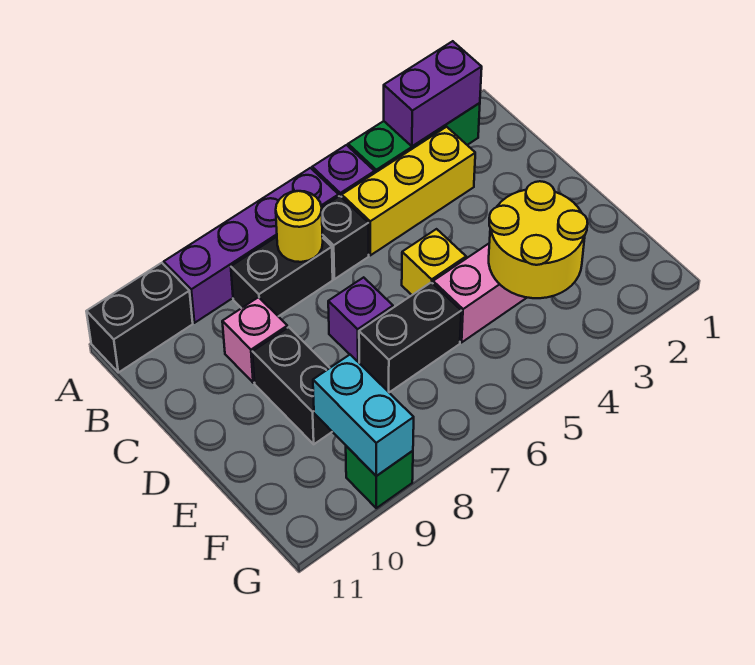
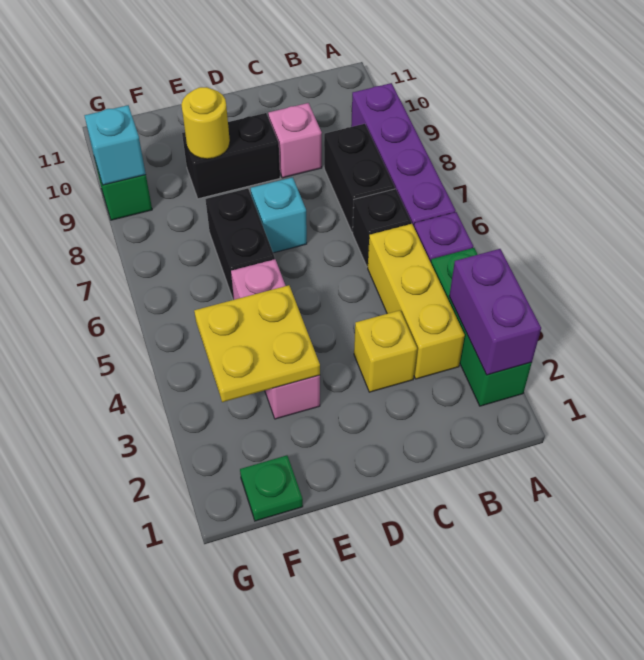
black 1x2 brick [86,263,193,373] -> none
yellow 1x1 round brick [276,191,323,262] -> yellow 1x1 round brick moved to [181,87,230,159]
yellow 1x1 brick [402,229,466,295] -> yellow 1x1 brick moved to [354,310,417,392]
purple 1x1 brick [328,277,393,362] -> cyan 1x1 brick [251,177,307,253]
yellow 2x2 round brick [489,181,588,298] -> yellow 2x2 plate [194,285,320,402]
none -> green 1x1 plate [240,455,303,521]
cyan 1x2 brick [313,355,414,476] -> cyan 1x1 brick [85,105,146,185]

